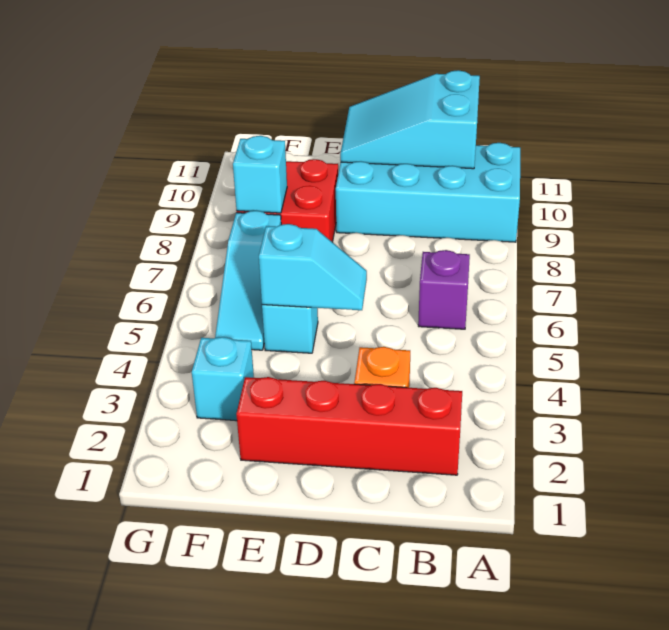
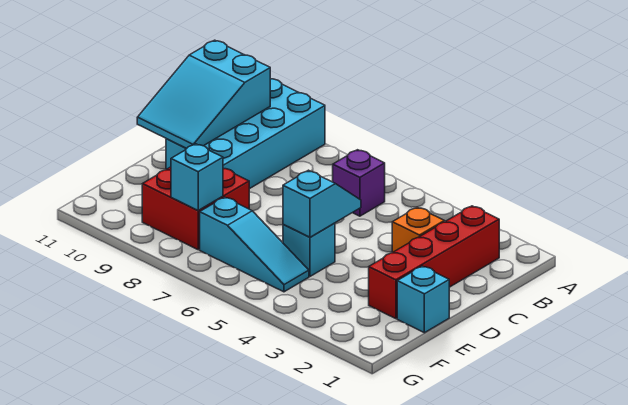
cyan 1x1 brick [192,337,254,421] -> cyan 1x1 brick moved to [397,266,449,333]

